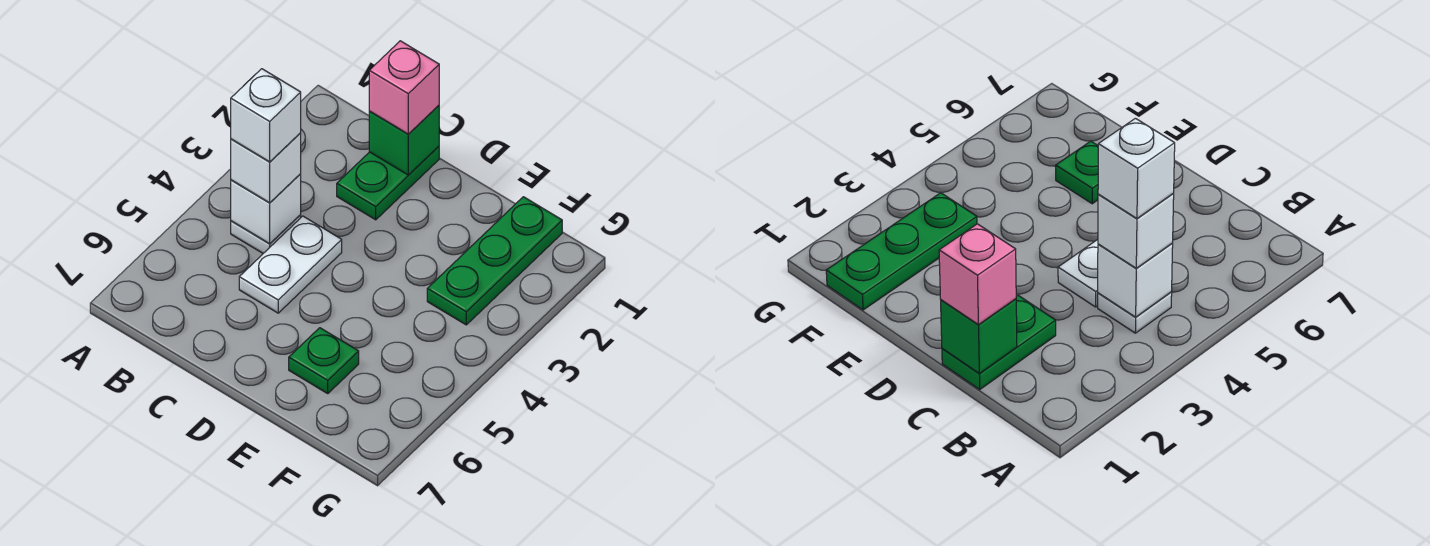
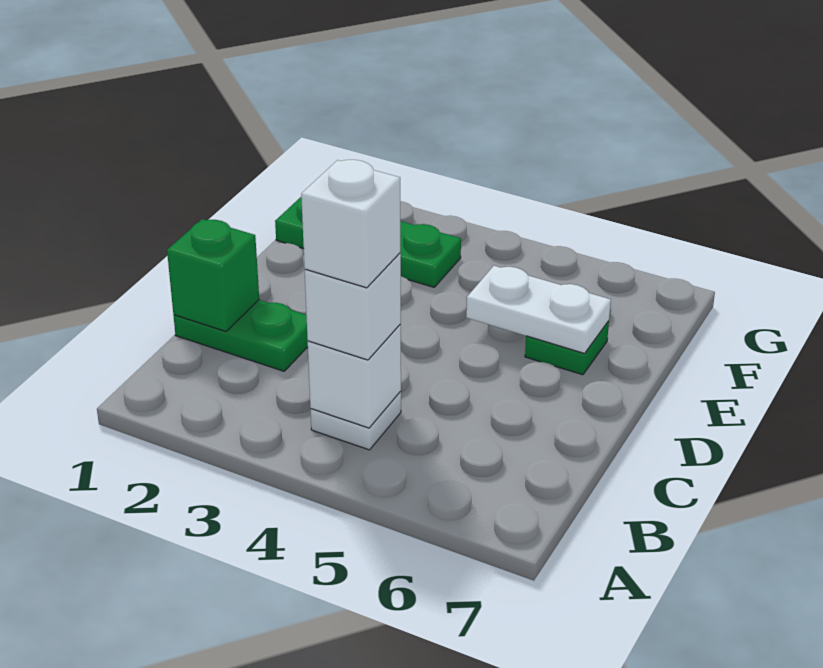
pink 1x1 brick [369,41,439,134] -> none
white 1x2 plate [239,216,342,313] -> white 1x2 plate moved to [466,266,611,353]

